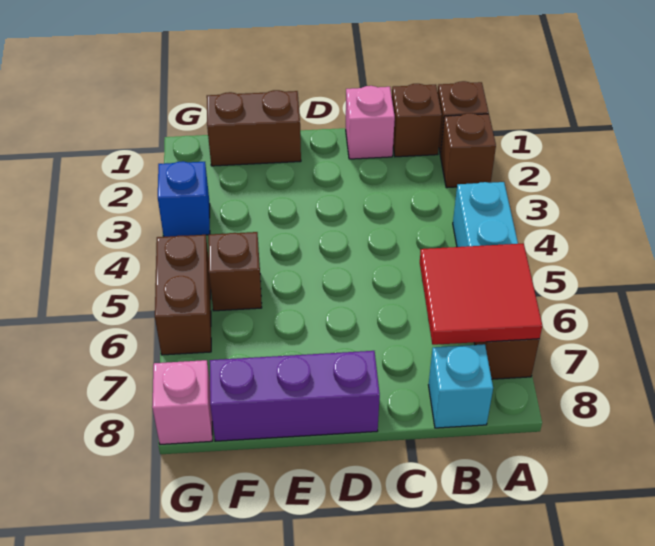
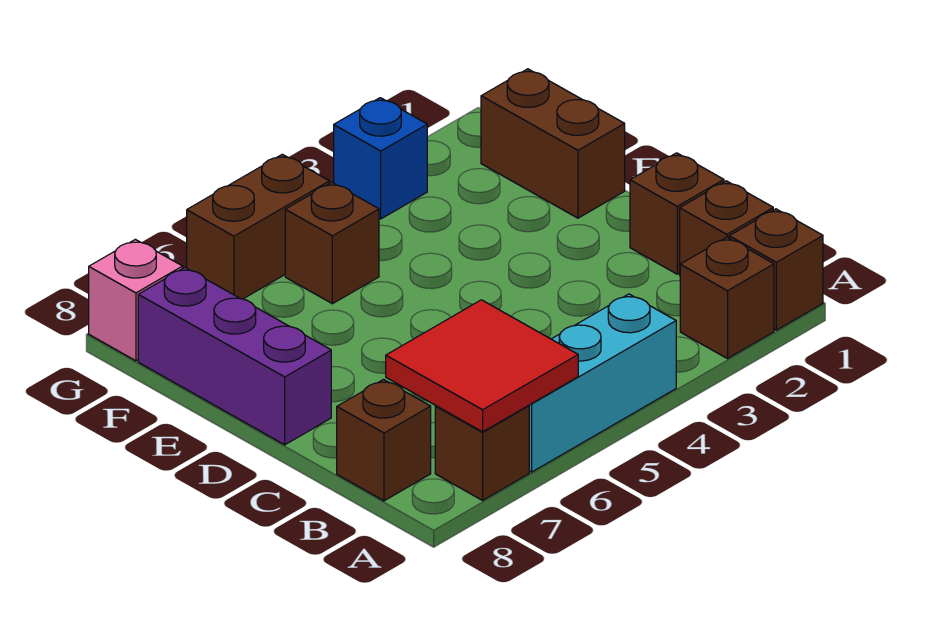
cyan 1x1 brick [429,344,493,428] -> brown 1x1 brick [337,380,431,501]
pink 1x1 brick [346,86,395,159] -> brown 1x1 brick [630,153,724,274]

